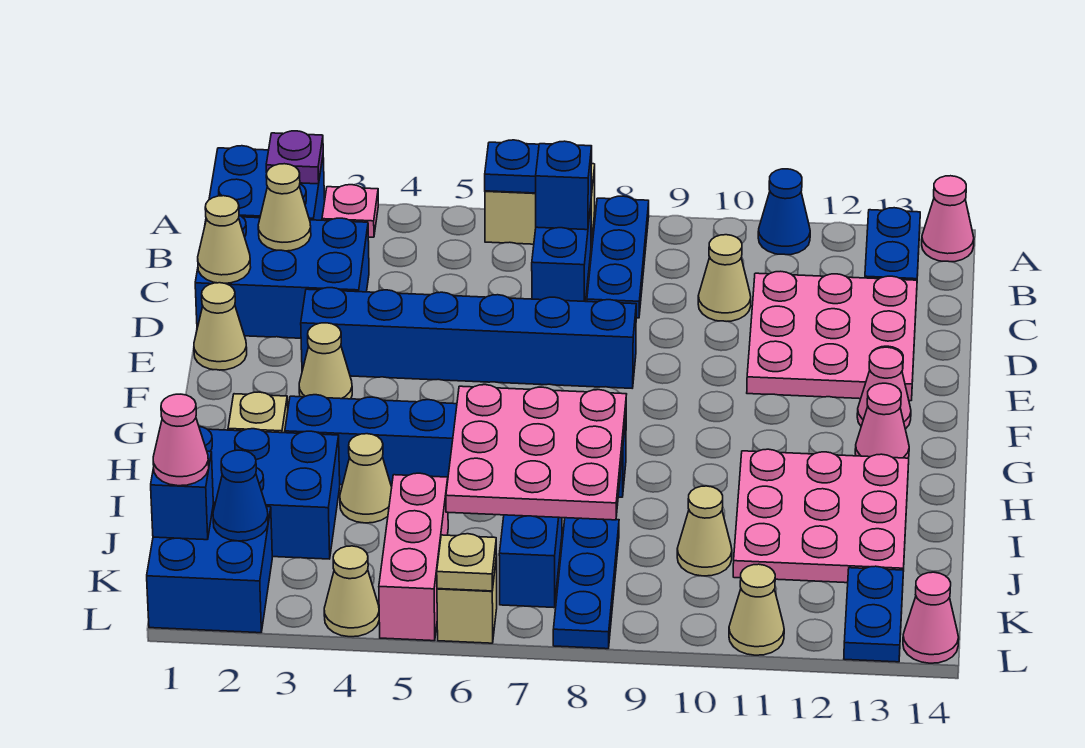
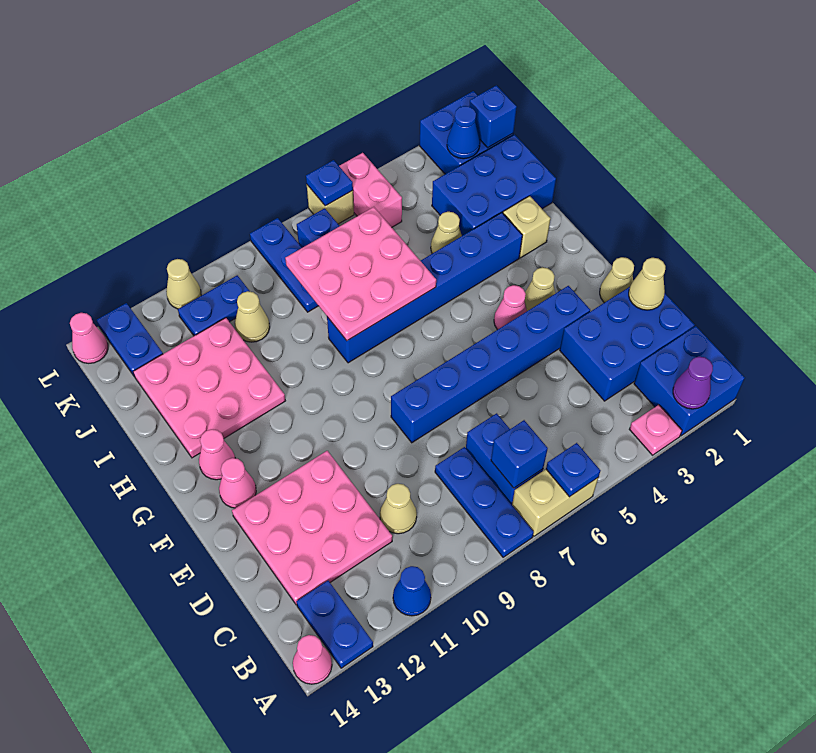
purple 1x1 plate [266,131,323,184] -> purple 1x1 cone [673,357,713,409]
tan 1x1 cone [258,164,311,251] -> none
pink 1x3 brick [379,473,448,641] -> pink 1x2 brick [339,153,402,227]
pink 1x1 cone [153,394,209,486] -> pink 1x1 cone moved to [494,285,527,330]
none -> blue 1x2 plate [178,275,250,336]
tan 1x1 cone [324,546,379,637] -> none
tan 1x1 plate [437,534,497,591] -> blue 1x1 plate [306,160,353,206]

